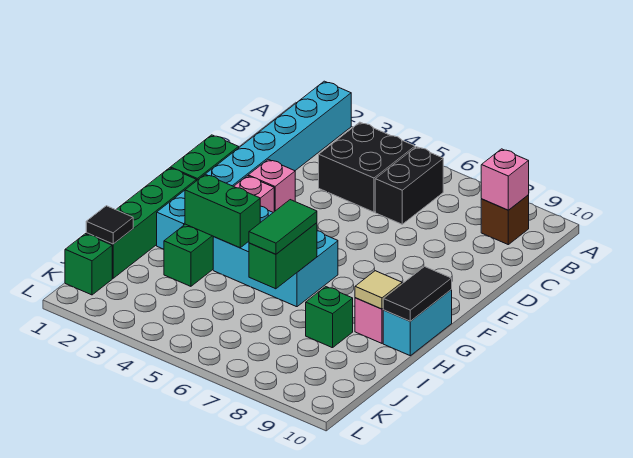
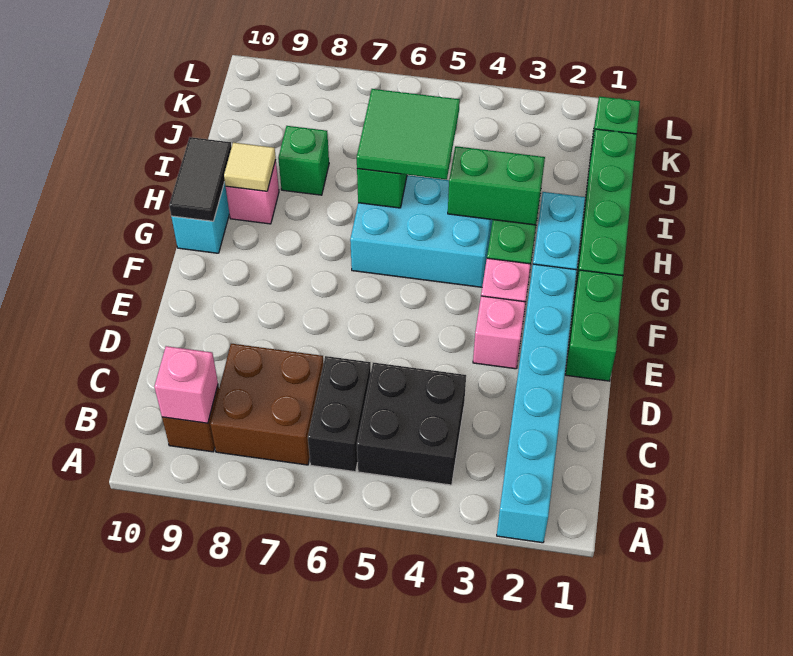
none -> brown 2x2 brick [210,344,324,465]
green 1x2 tile [249,200,317,254] -> green 2x2 tile [357,89,460,180]
black 1x1 tile [86,206,133,244] -> none

